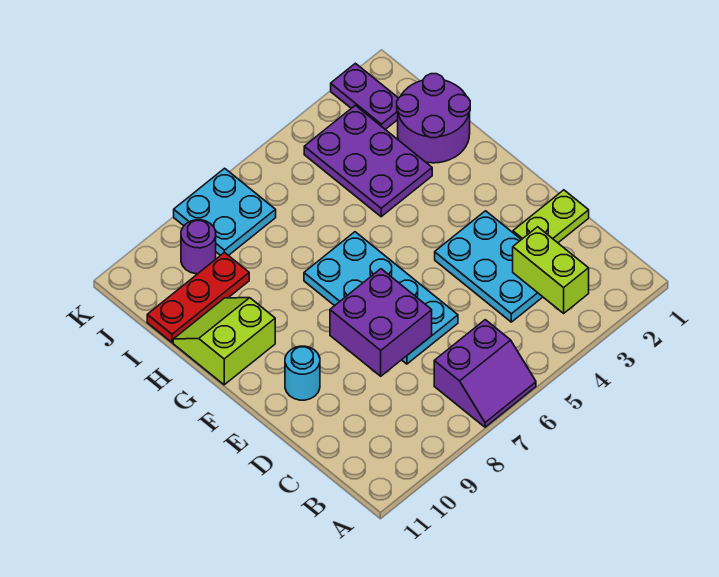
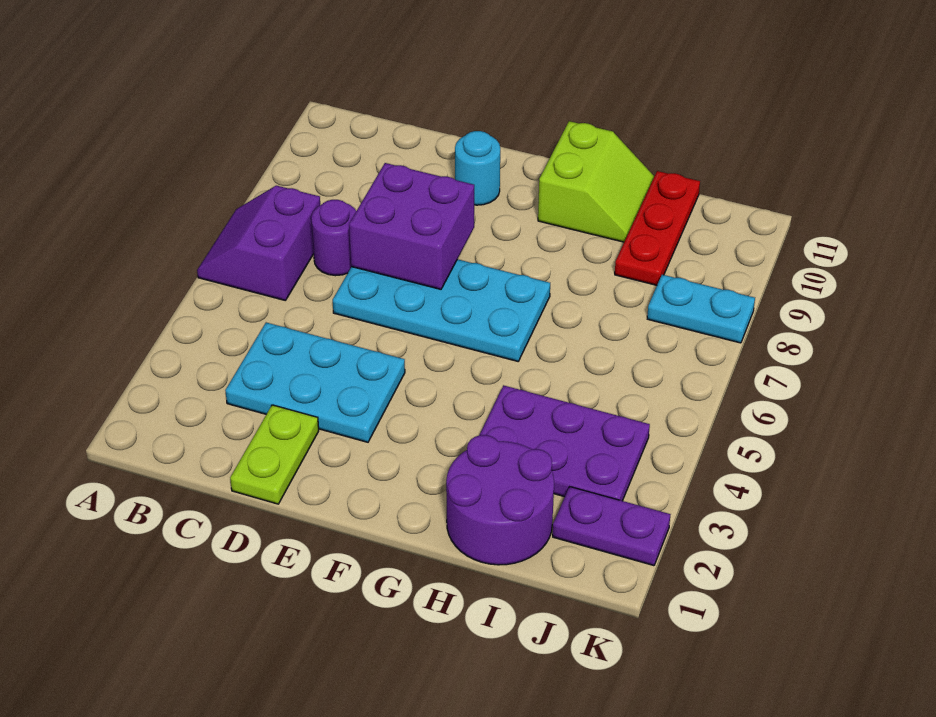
lime 1x2 brick [513,227,589,313] -> none
cyan 2x2 plate [174,168,276,256] -> cyan 1x2 plate [647,275,755,343]
purple 1x1 round brick [181,220,216,274] -> purple 1x1 round brick moved to [311,200,356,276]

